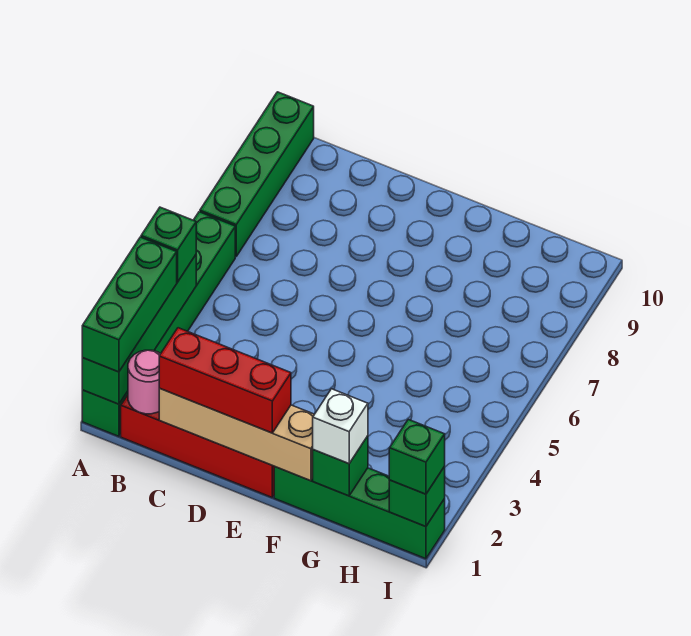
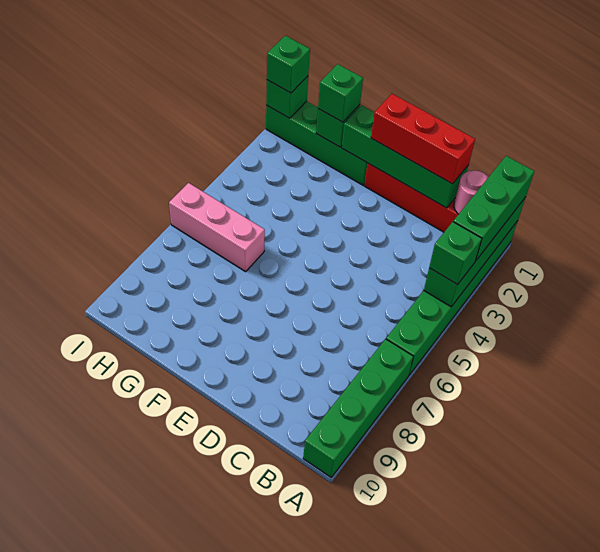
tan 1x4 brick [159,388,314,481] -> green 1x4 brick [342,105,469,208]
white 1x1 brick [313,389,368,464] -> green 1x1 brick [318,64,363,122]
none -> pink 1x3 brick [169,183,265,272]

